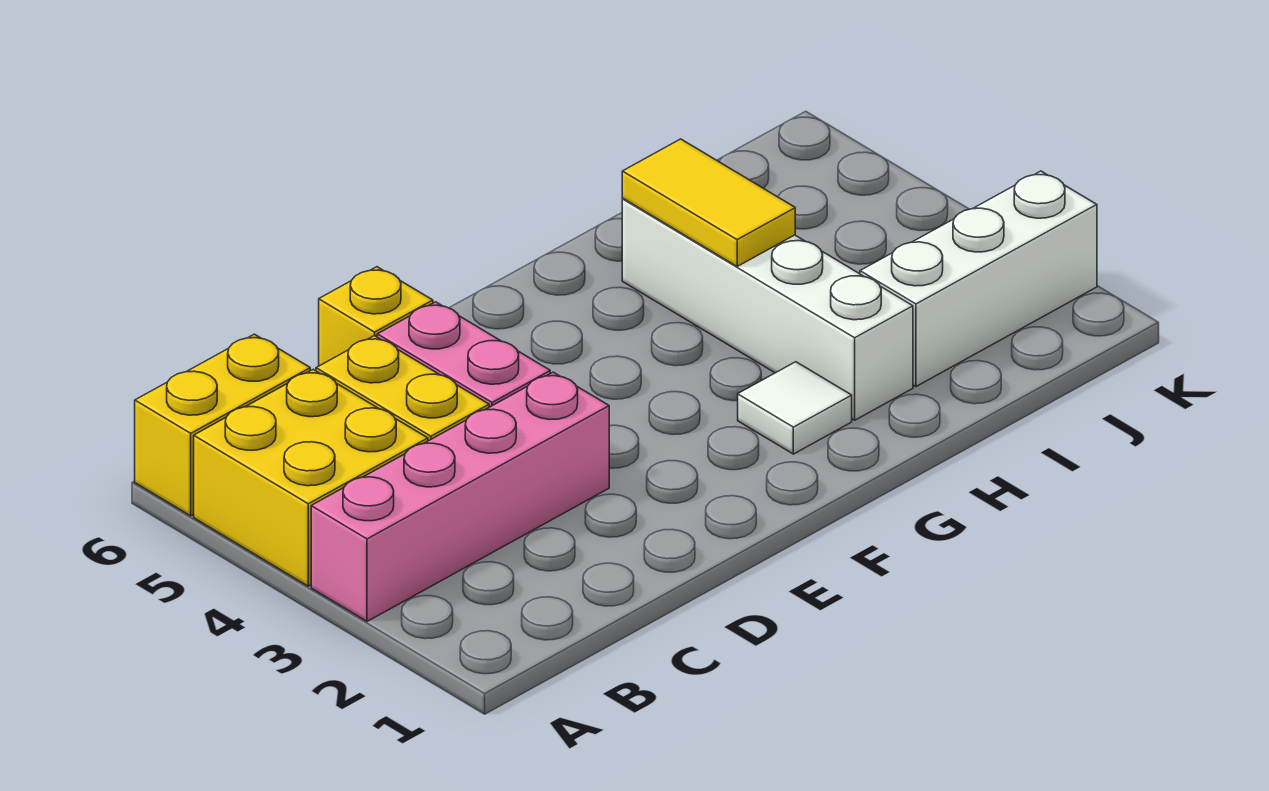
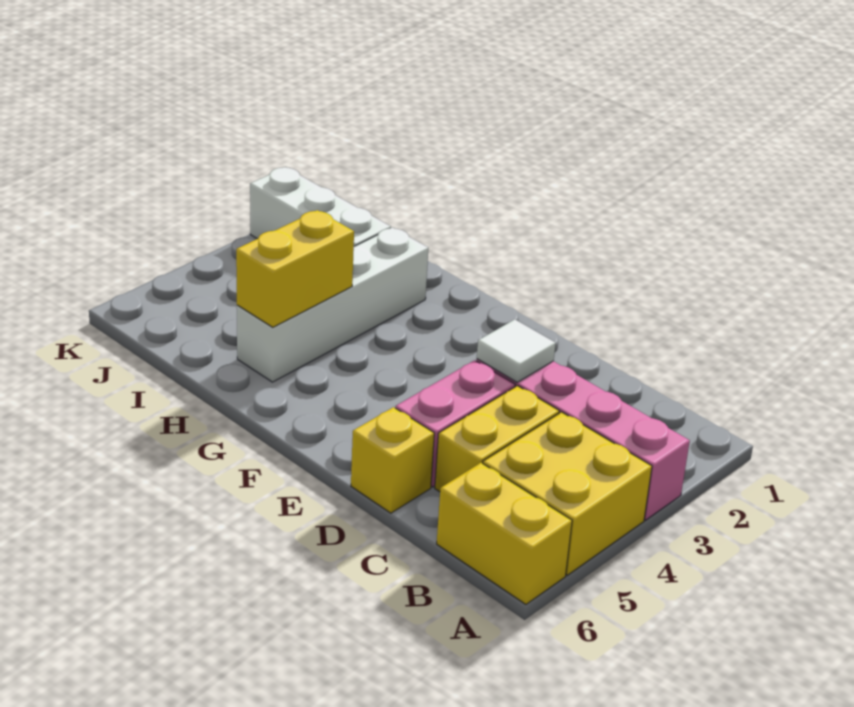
white 1x1 tile [738,362,852,454] -> white 1x1 tile moved to [477,319,556,382]
yellow 1x2 tile [622,139,795,266] -> yellow 1x2 brick [236,210,354,327]

